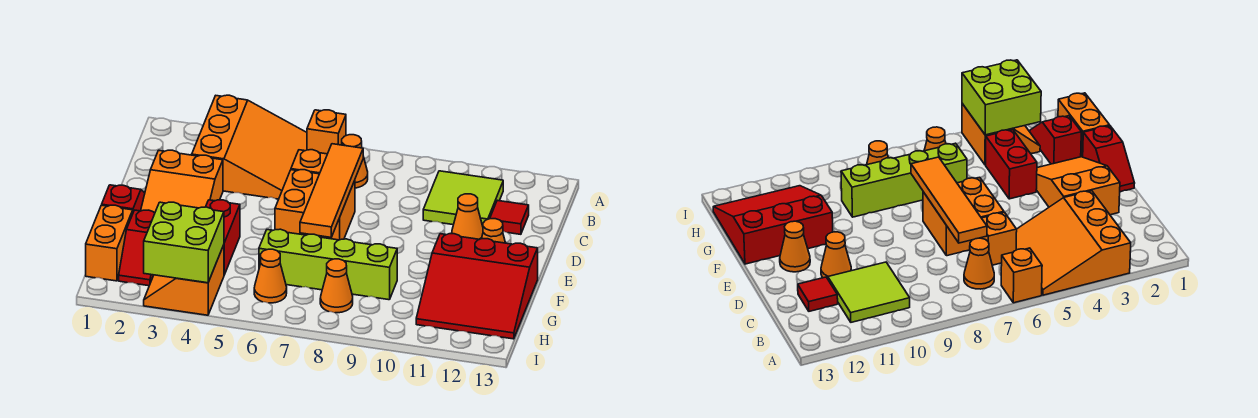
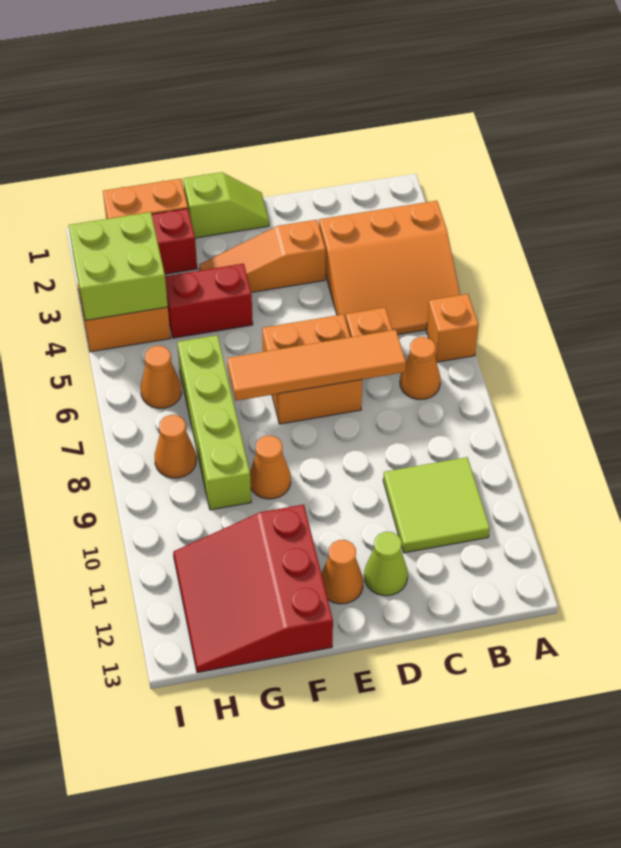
red 1x1 tile [490,200,529,234] -> none
orange 2x3 slope [141,150,223,213] -> orange 1x3 slope [199,220,325,292]
orange 1x1 cone [452,194,483,239] -> orange 1x1 cone moved to [250,436,291,499]
none -> lime 1x1 cone [364,532,408,596]
red 1x2 slope [102,185,145,212] -> lime 1x2 slope [183,172,269,238]

